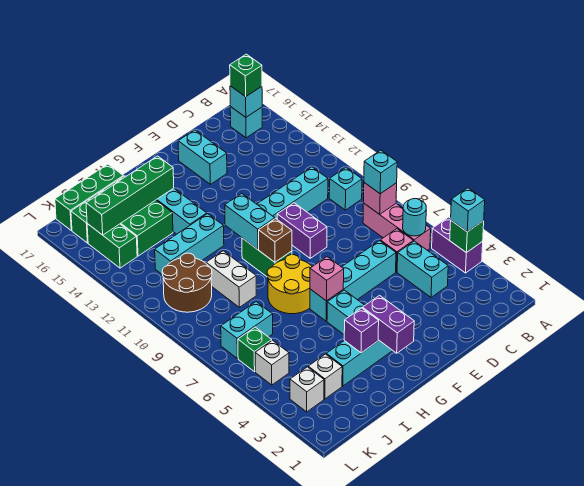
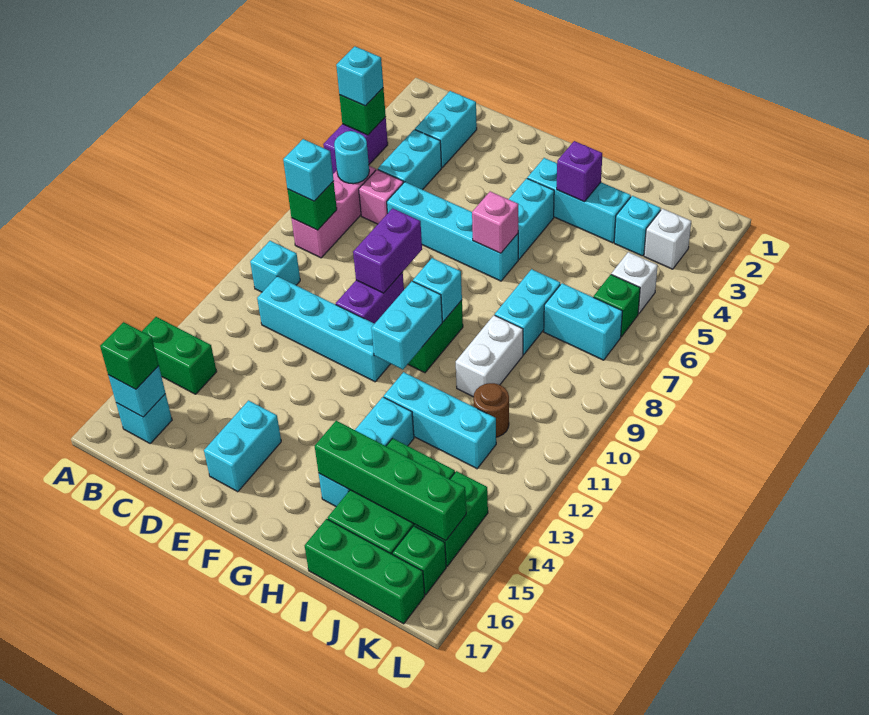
none -> green 1x2 brick [142,317,217,394]
pink 1x1 brick [364,183,397,214] -> green 1x1 brick [287,181,337,230]
none -> cyan 1x2 brick [415,91,477,167]
purple 1x2 brick [363,295,414,353] -> purple 1x2 brick moved to [353,208,422,293]
yellow 2x2 round brick [267,255,312,314] -> none
brown 1x1 brick [259,218,292,262] -> cyan 1x1 brick [413,258,462,322]
none -> cyan 1x2 brick [495,269,560,355]
white 1x1 brick [308,354,342,399] -> cyan 1x1 brick [614,196,661,256]
brown 2x2 round brick [162,253,212,312] -> brown 1x1 round brick [473,383,509,437]

